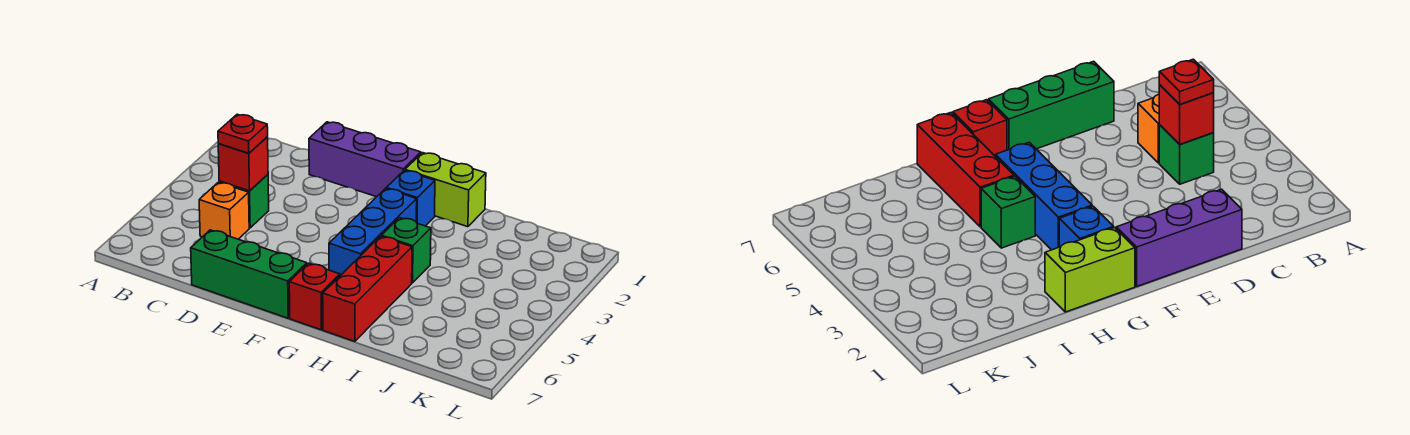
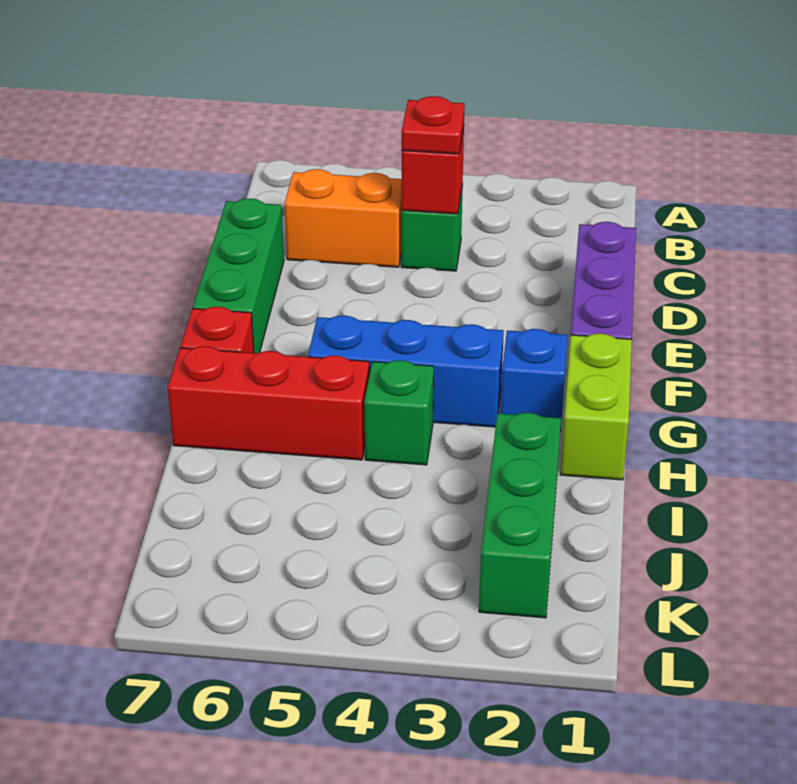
orange 1x1 brick [199,182,249,239] -> orange 1x2 brick [285,169,402,267]
none -> green 1x3 brick [479,413,561,618]

